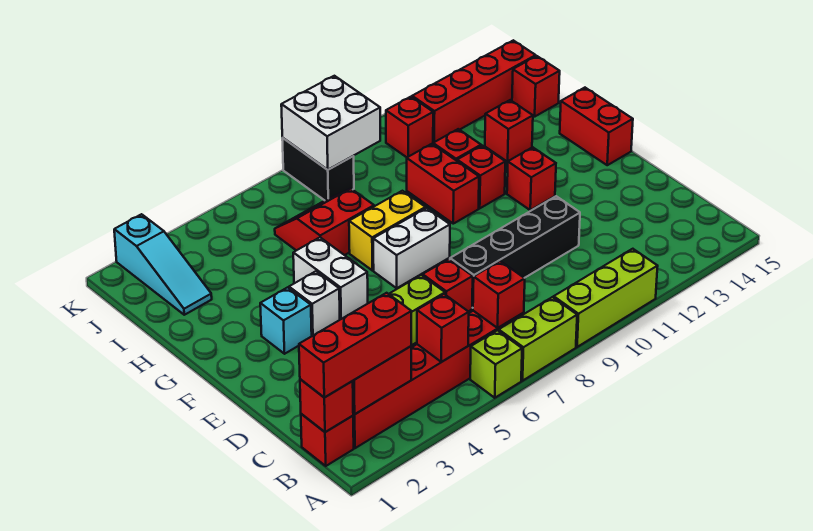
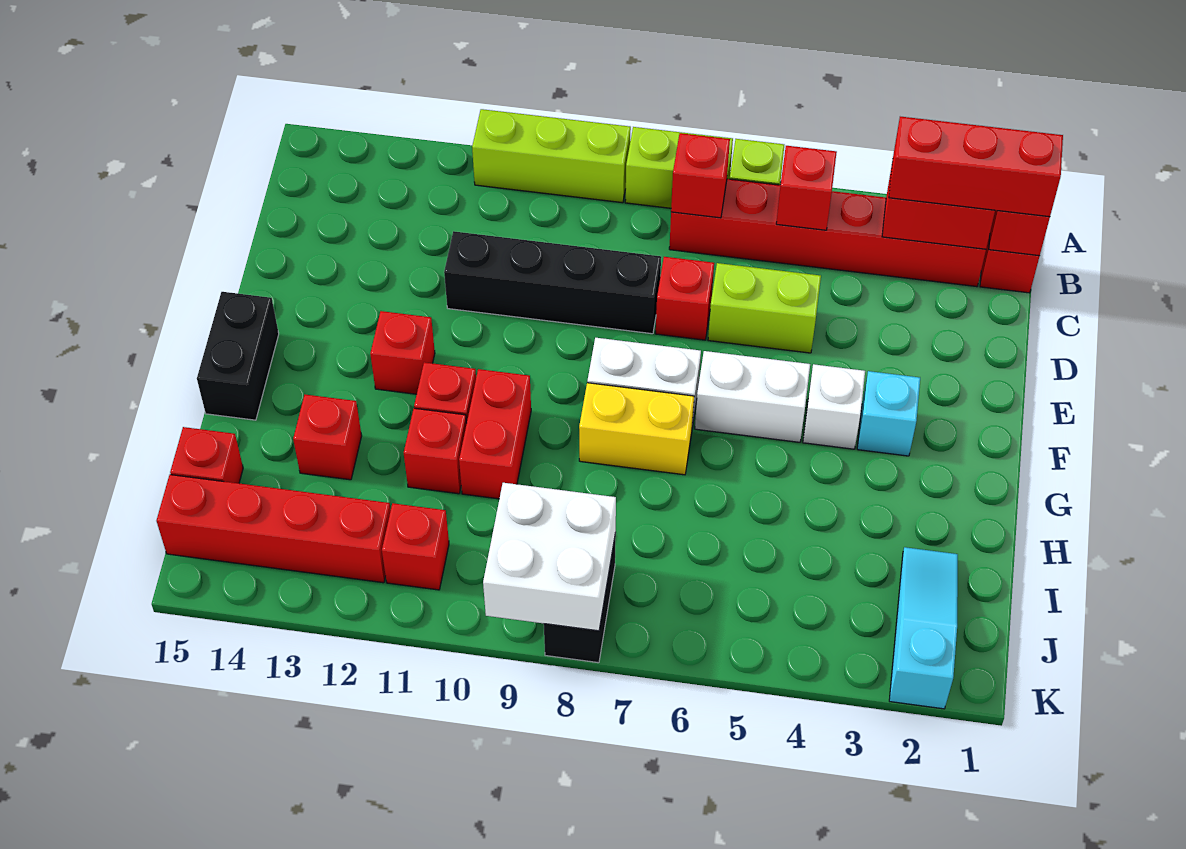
white 1x2 brick [293,238,368,320] -> white 1x2 brick turned to [695,351,810,442]
red 1x2 brick [560,88,633,165] -> black 1x2 brick [197,292,279,420]
red 2x2 slope [275,188,374,255] -> none

